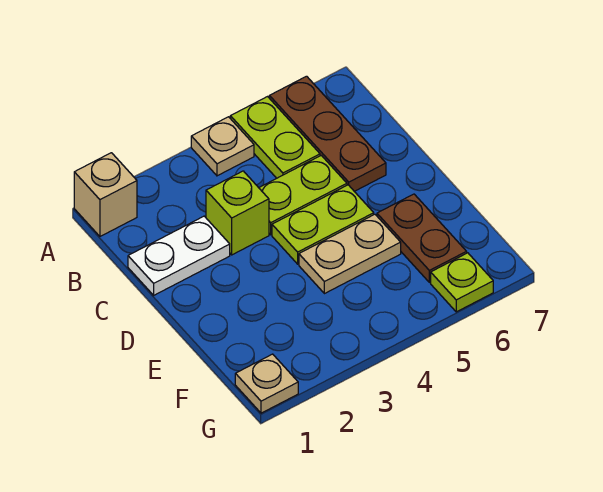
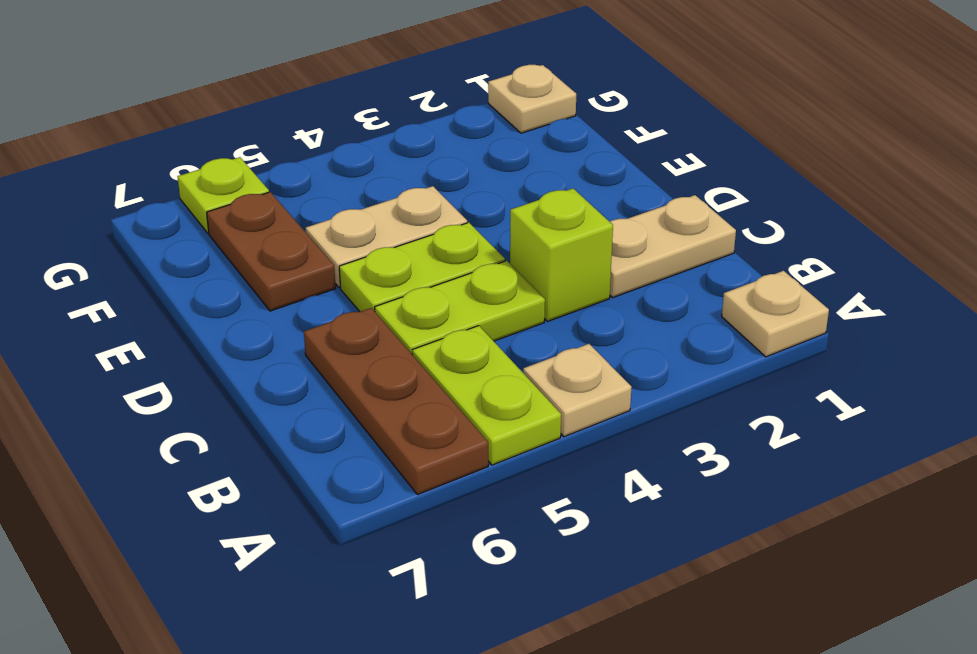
tan 1x1 brick [74,153,137,236] -> tan 1x1 plate [722,271,829,357]
white 1x2 plate [128,216,230,295] -> tan 1x2 plate [610,195,736,297]

